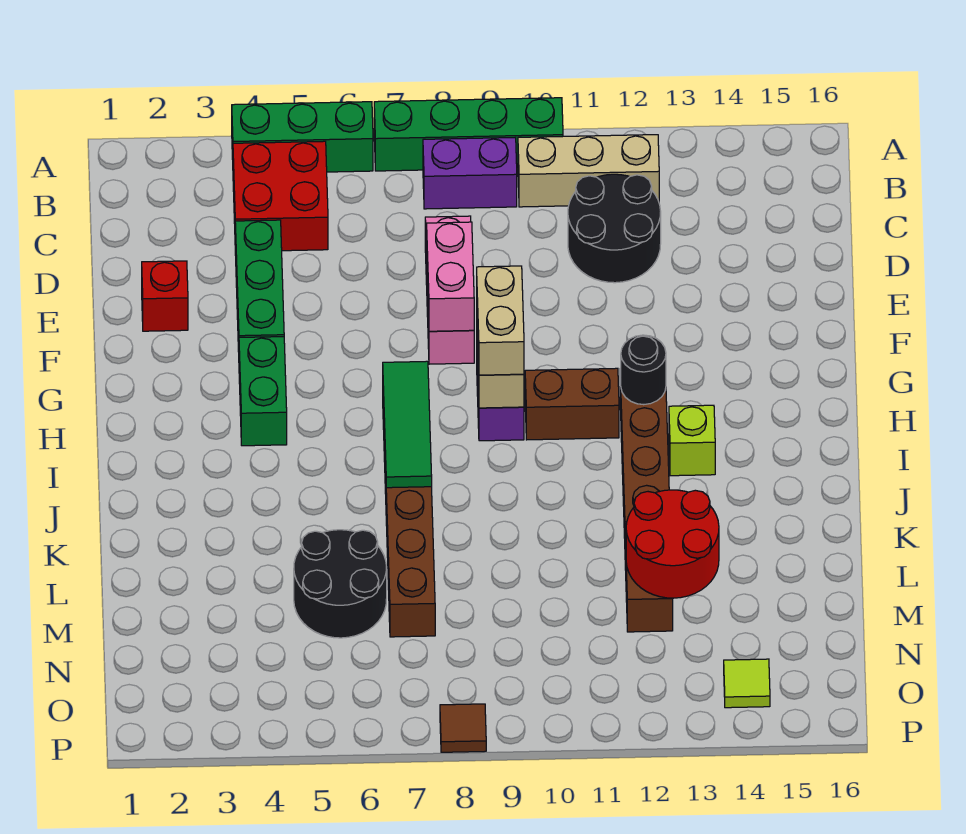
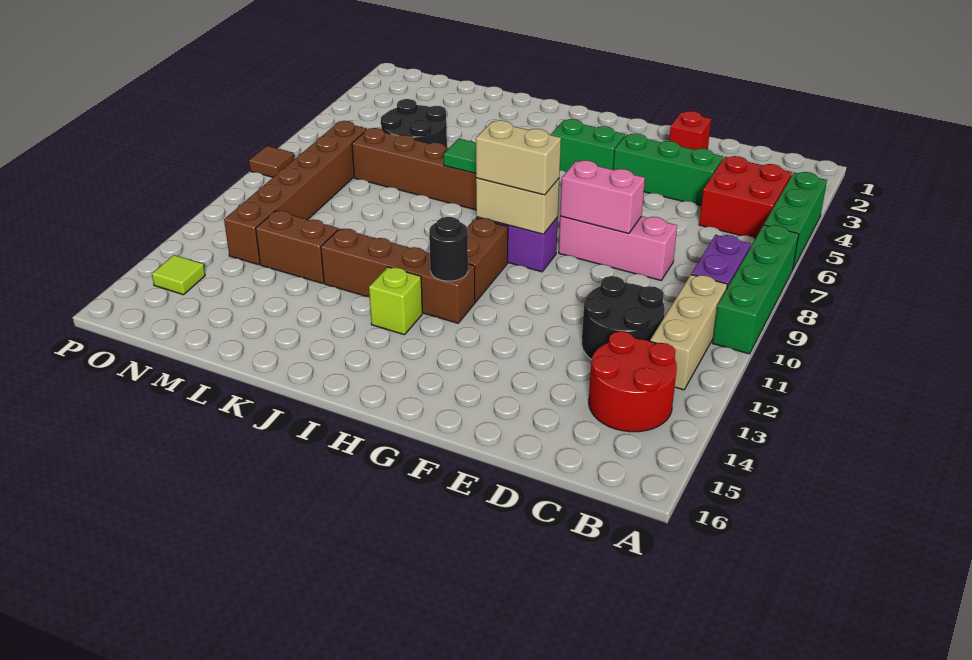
red 2x2 round brick [626,490,719,598] -> red 2x2 round brick moved to [589,331,677,432]
none -> brown 1x6 brick [224,121,367,265]

